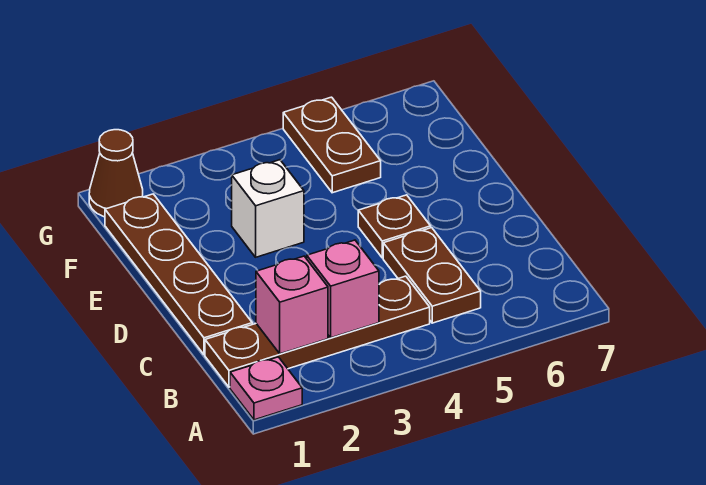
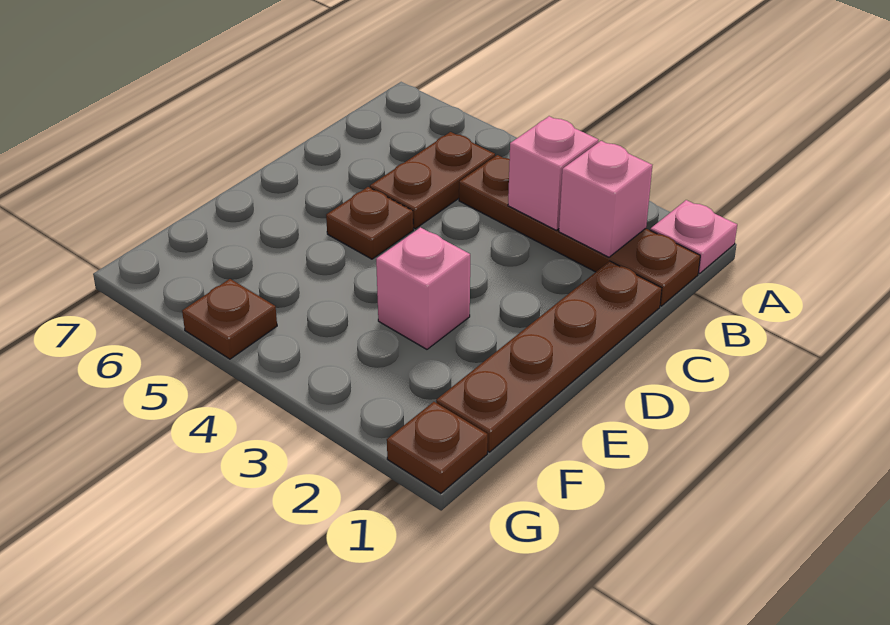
white 1x1 brick [232,160,304,257] -> pink 1x1 brick [376,227,470,349]
brown 1x2 plate [283,97,381,193] -> brown 1x1 plate [182,279,277,359]
brown 1x1 cone [89,130,143,217] -> brown 1x1 plate [387,402,488,493]

